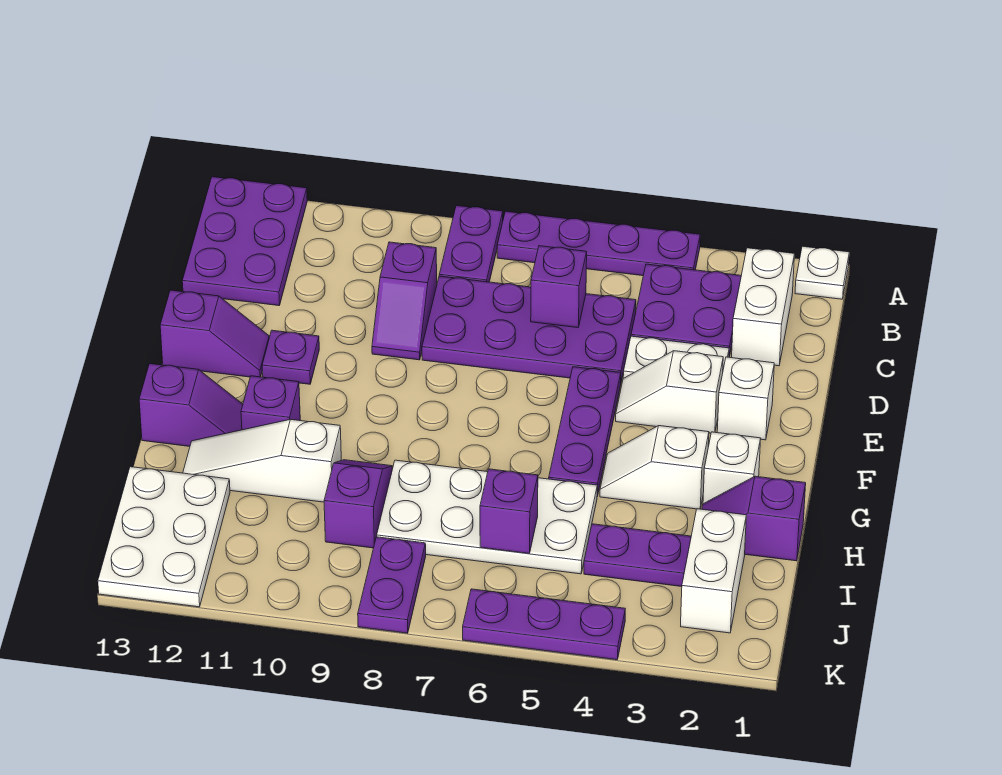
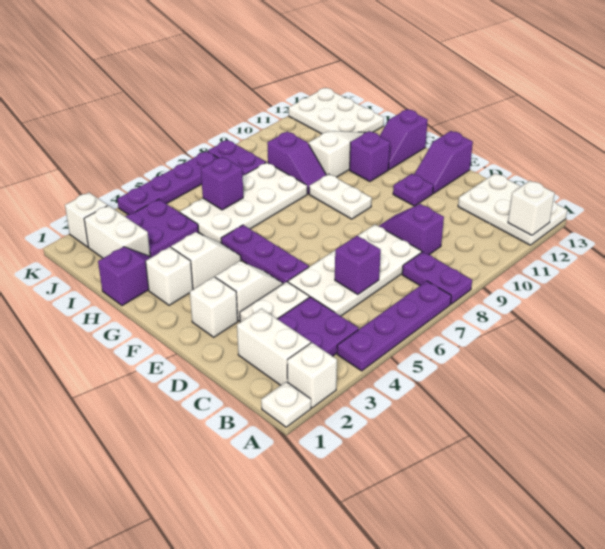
none -> white 1x1 brick [287,343,337,408]
purple 2x3 plate [182,177,307,306] -> white 2x3 plate [458,173,567,245]
none -> white 1x1 brick [508,181,555,235]
purple 2x4 plate [422,276,636,381] -> white 2x4 plate [288,224,422,316]
none -> white 1x2 plate [309,174,372,219]
purple 1x2 plate [584,524,691,587] -> purple 2x2 plate [125,199,199,257]
none -> white 1x1 brick [65,193,107,247]
purple 1x3 plate [463,589,625,660] -> purple 1x4 plate [117,151,217,215]

